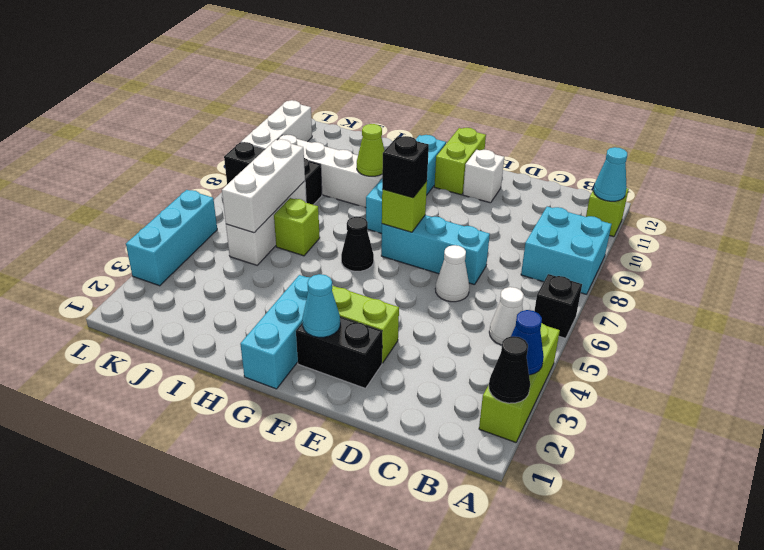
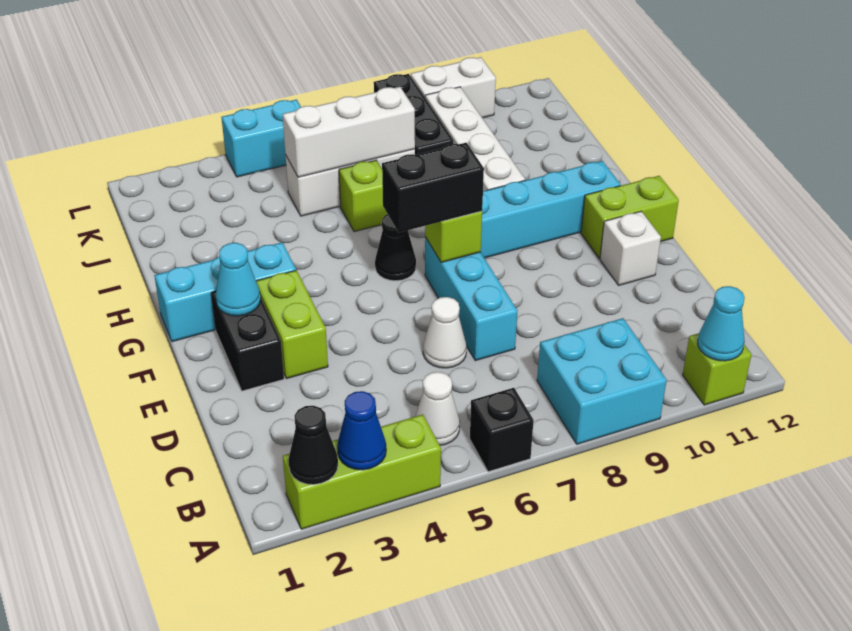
black 1x1 brick [382,136,429,198] -> black 1x2 brick [382,143,484,232]
lime 1x1 cone [357,124,385,176] -> none
cyan 1x3 brick [126,190,217,286] -> cyan 1x2 brick [222,100,301,177]
white 1x3 brick [241,100,312,149] -> white 1x2 brick [411,57,496,118]

